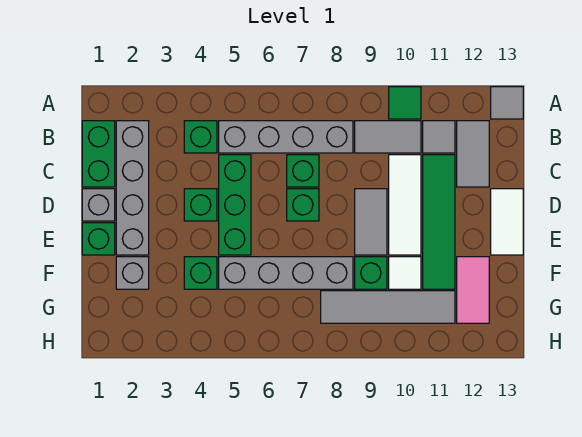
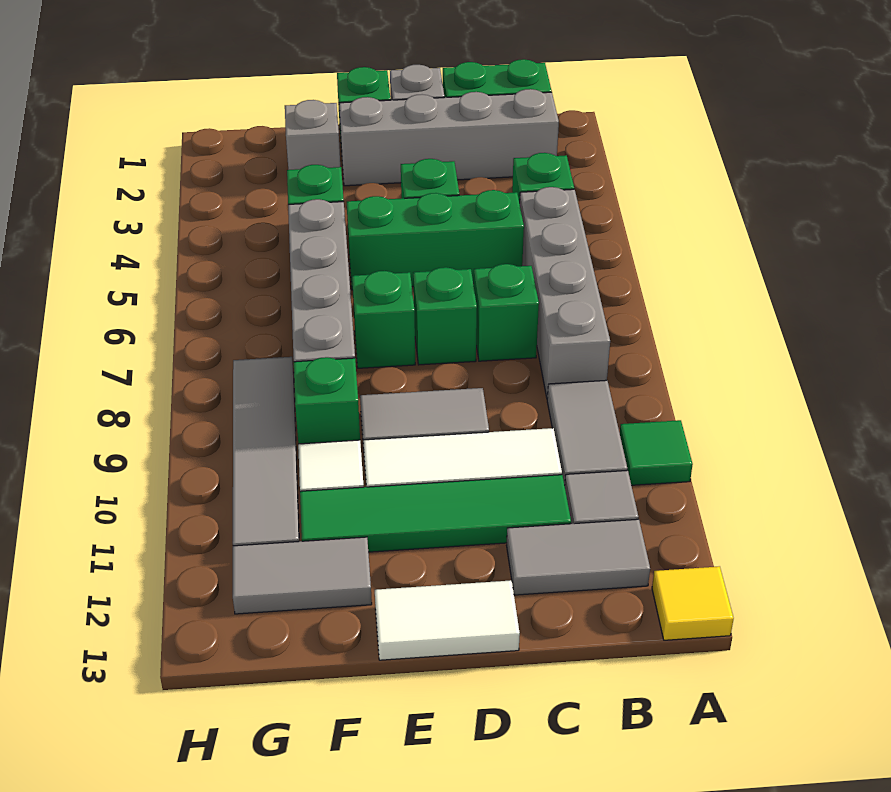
grey 1x1 tile [491,87,523,119] -> yellow 1x1 tile [652,566,734,640]
none -> green 1x1 brick [352,271,415,368]
pink 1x2 tile [457,257,489,323] -> grey 1x2 tile [233,537,372,614]

